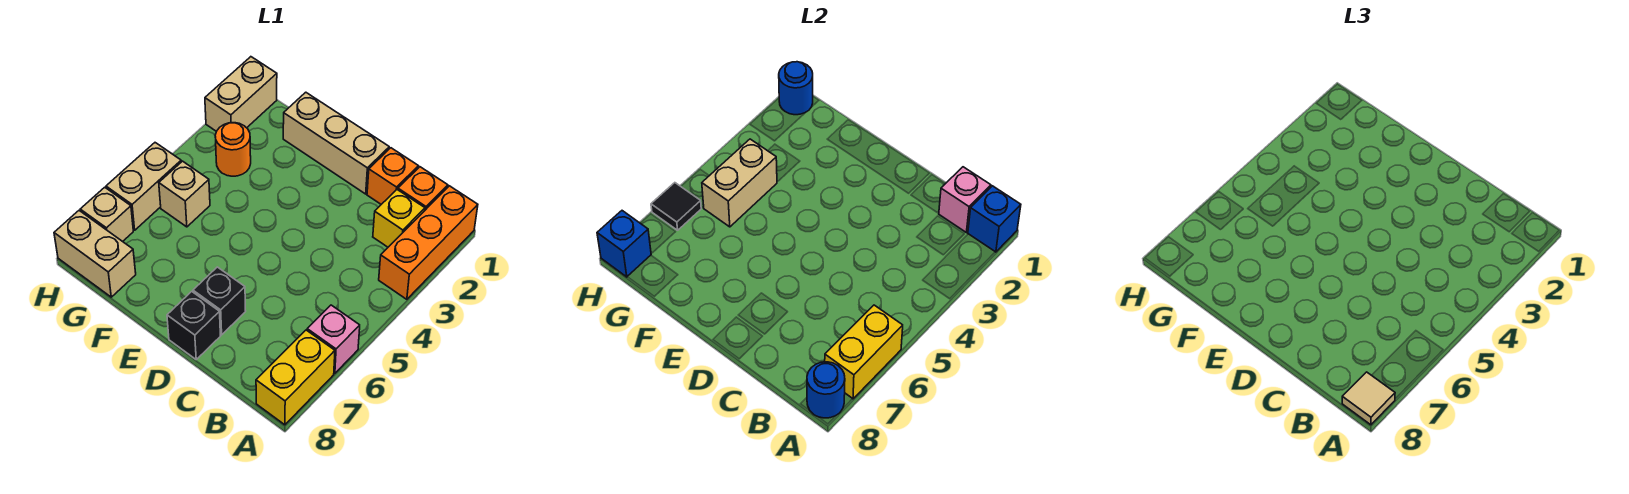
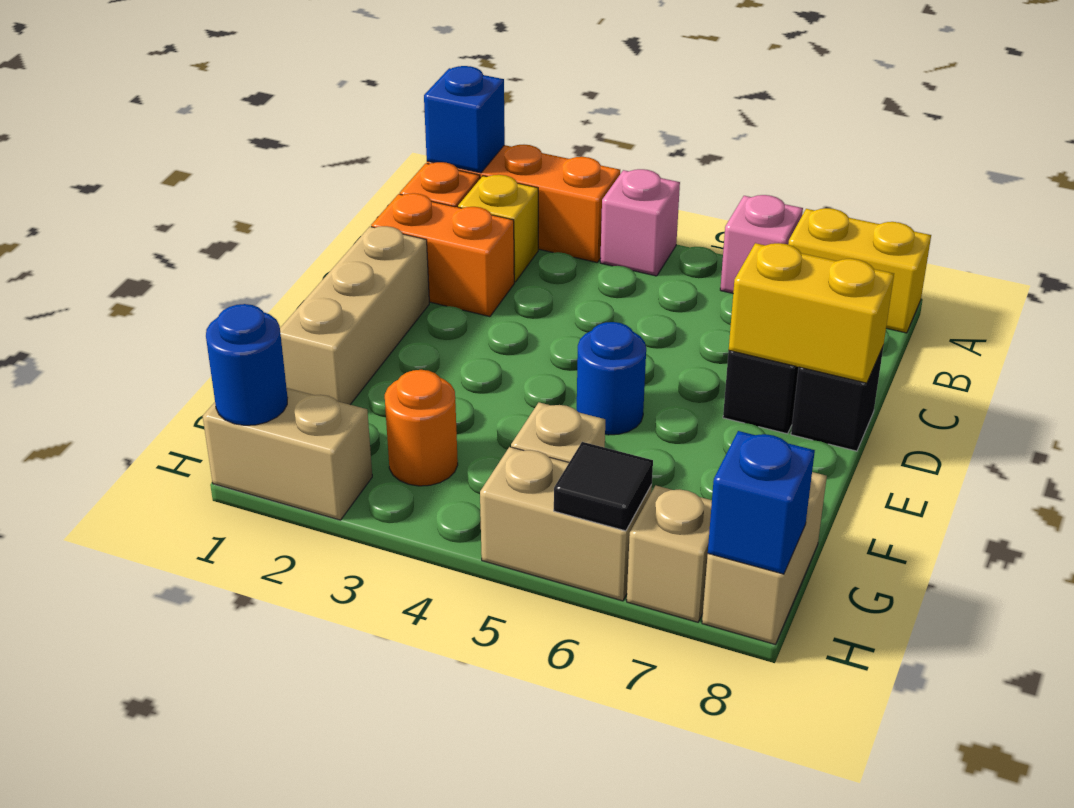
yellow 1x2 brick [825,305,903,399] -> yellow 1x2 brick moved to [729,243,894,383]
blue 1x1 round brick [807,362,845,418] -> blue 1x1 round brick moved to [577,322,646,435]
tan 1x1 tile [1342,372,1395,425] -> none
pink 1x1 brick [939,167,991,232] -> pink 1x1 brick moved to [600,169,680,276]
orange 1x1 brick [367,148,418,204] -> orange 1x2 brick [371,193,514,317]
tan 1x2 brick [702,139,777,227] -> none

